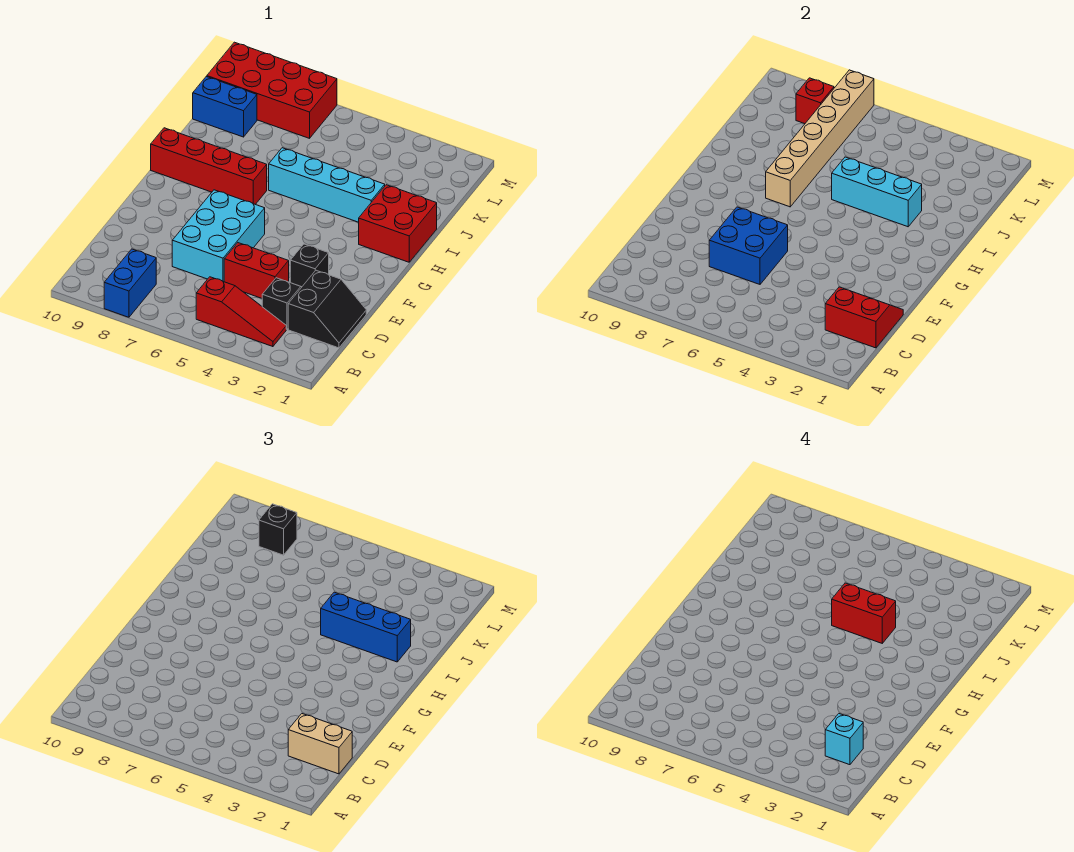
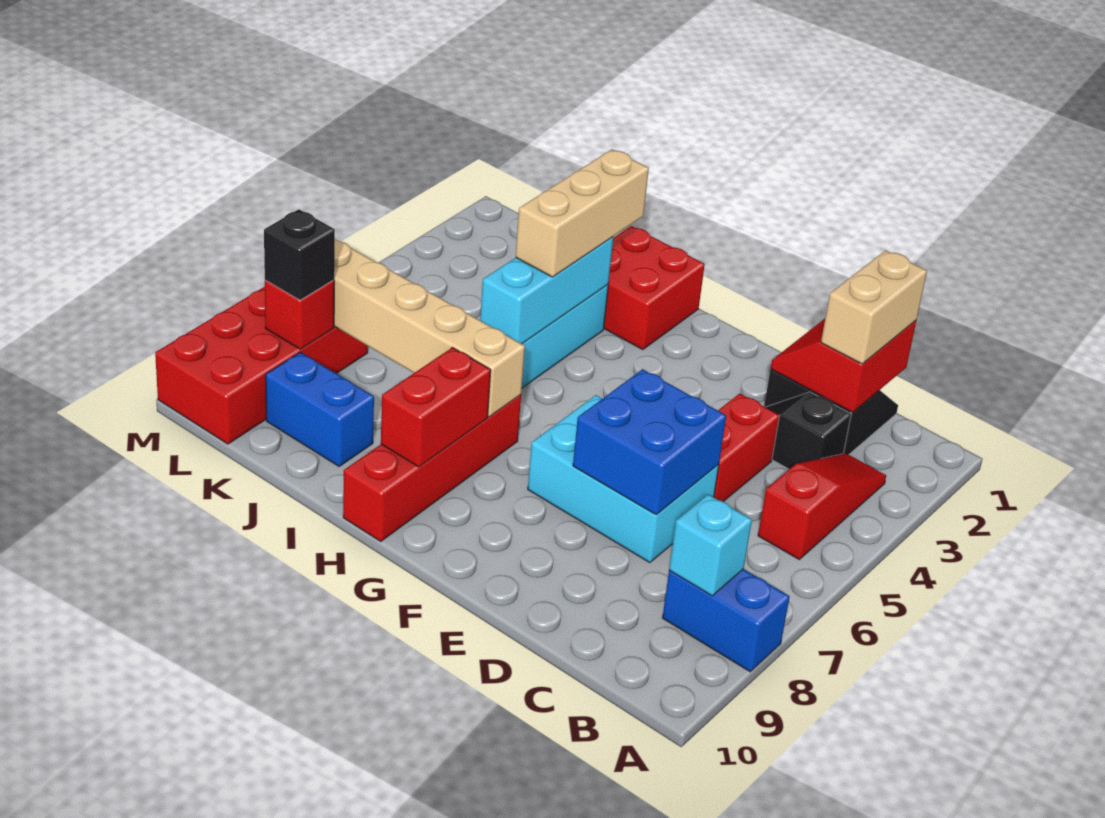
cyan 1x1 brick [825,714,863,765] -> cyan 1x1 brick moved to [669,494,752,596]
black 1x1 brick [290,244,329,287] -> none
blue 1x3 brick [321,592,411,662] -> tan 1x3 brick [516,150,649,277]
red 1x2 brick [832,583,896,643] -> red 1x2 brick moved to [381,348,491,467]
blue 1x2 brick [193,77,257,137] -> blue 1x2 brick turned to [266,352,374,466]

